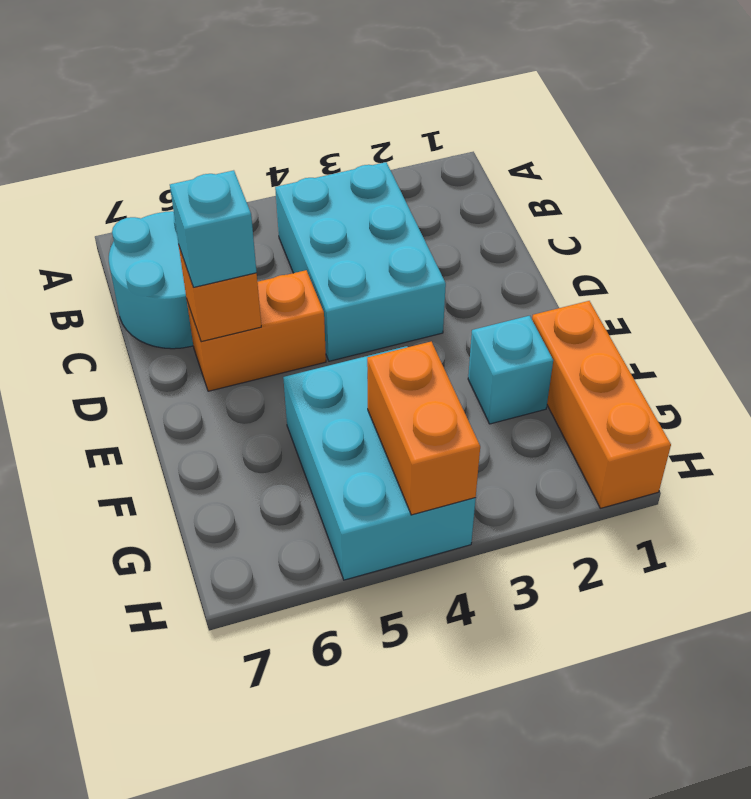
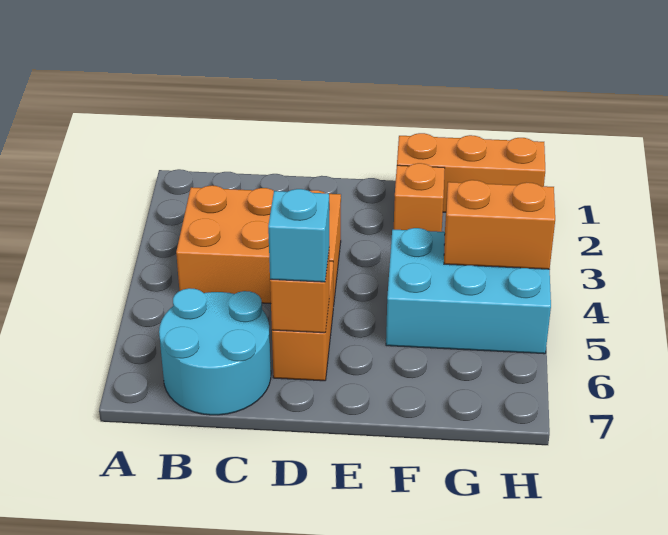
cyan 2x3 brick [275,162,446,361] -> orange 2x3 brick [176,186,341,306]
cyan 1x1 brick [468,316,553,424] -> orange 1x1 brick [394,163,445,232]

